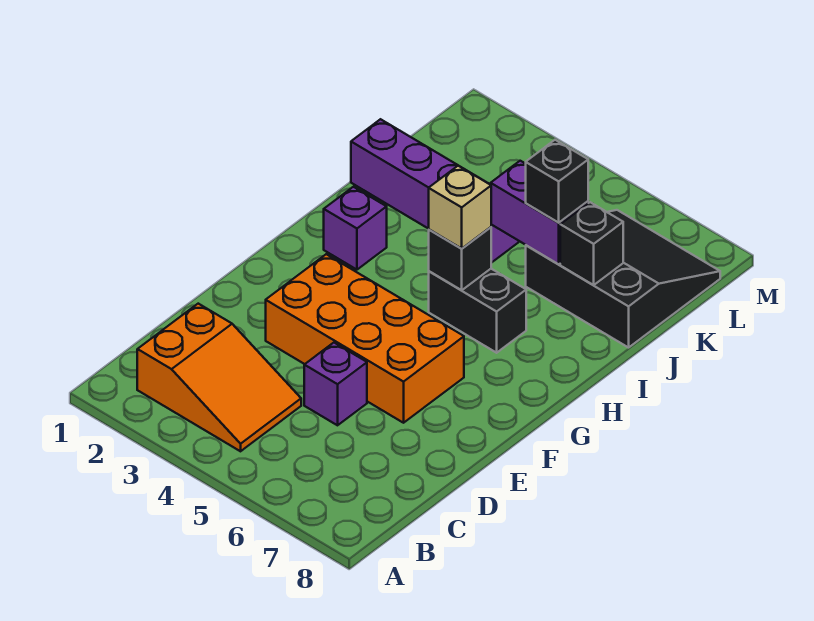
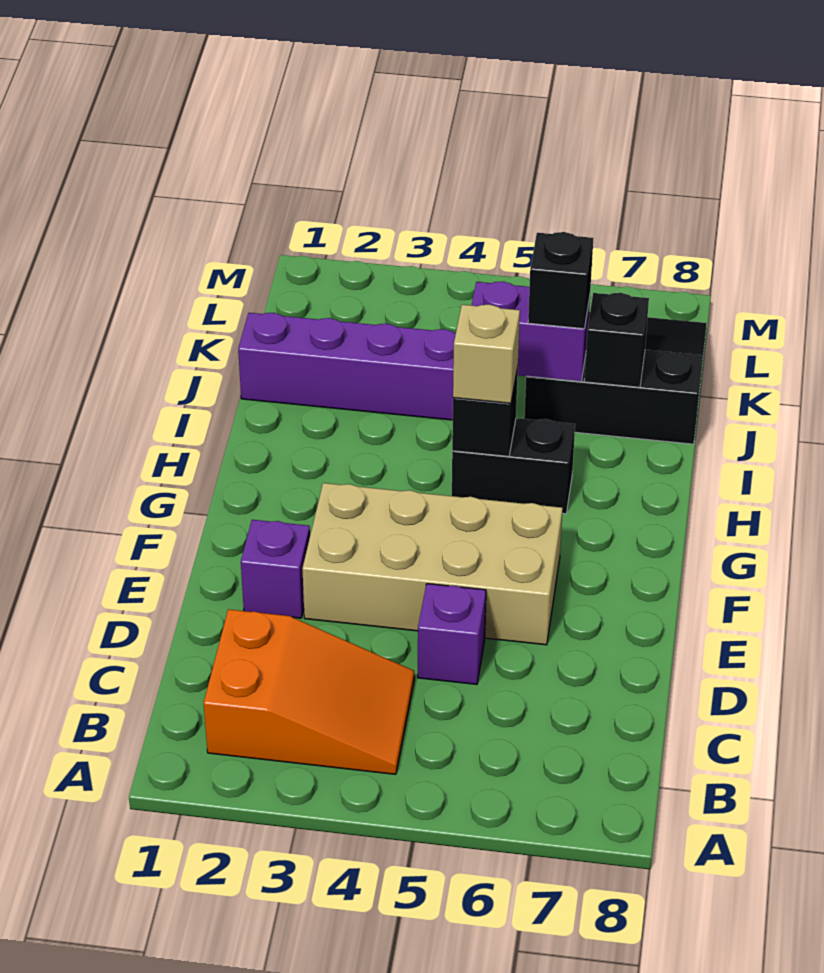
orange 2x4 brick [266,254,464,423] -> tan 2x4 brick [302,483,563,645]
purple 1x1 brick [324,187,387,270] -> purple 1x1 brick moved to [241,520,310,618]

